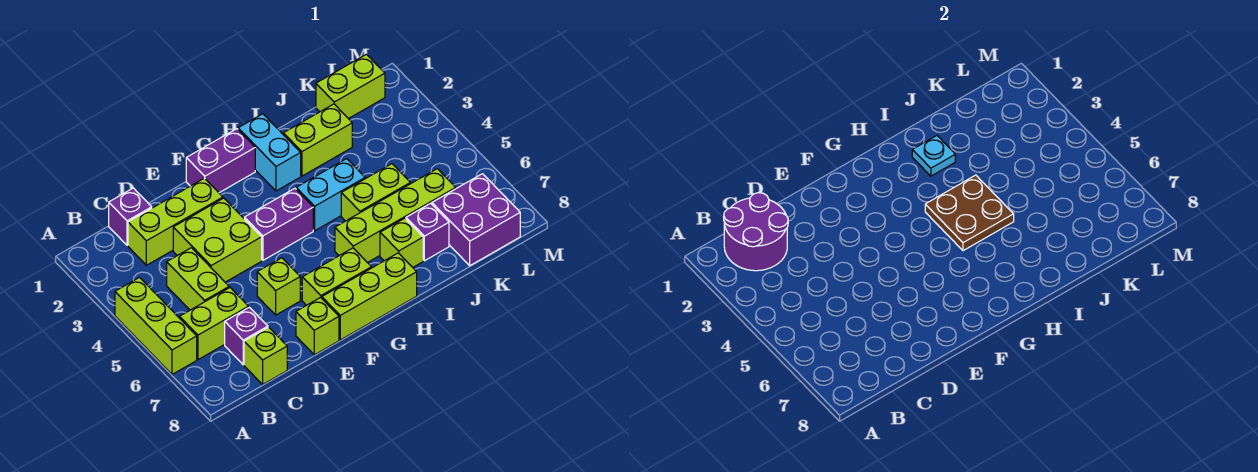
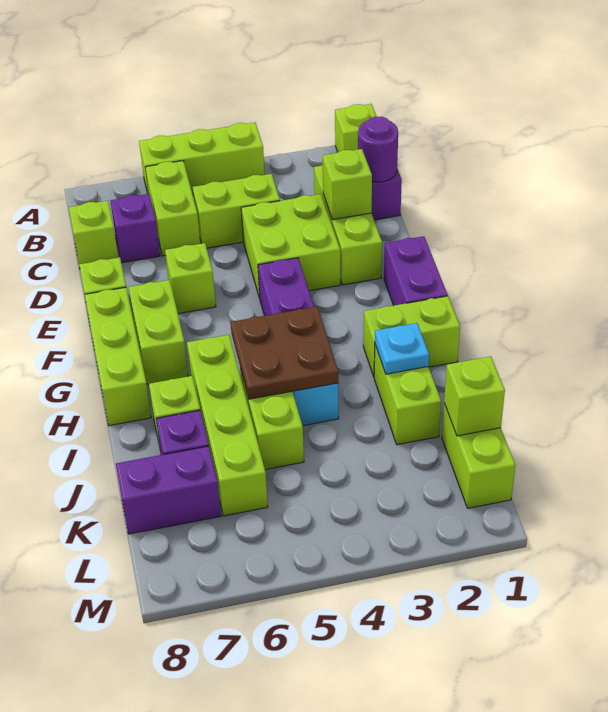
none -> lime 1x1 brick [335,104,376,152]
purple 2x2 round brick [724,193,788,271] -> purple 1x1 round brick [358,116,398,182]
none -> lime 1x1 brick [323,149,372,220]
cyan 1x2 brick [238,114,301,191] -> lime 1x2 brick [363,296,460,376]
none -> lime 1x1 brick [444,356,505,436]
purple 2x2 brick [432,174,520,266] -> purple 1x2 brick [116,446,221,534]

